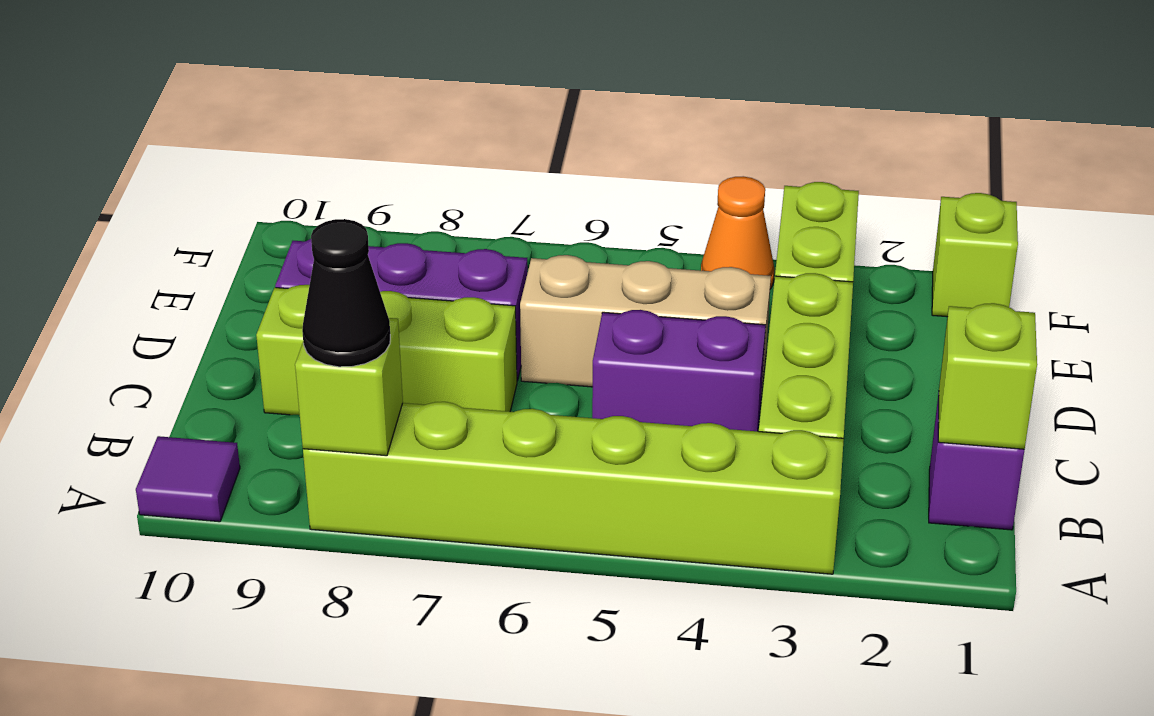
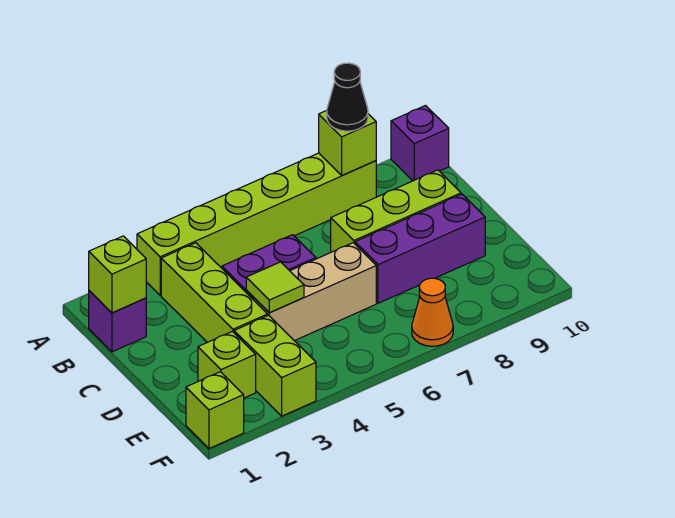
purple 1x1 tile [136,436,240,522] -> purple 1x1 brick [391,106,449,181]
none -> lime 1x1 tile [246,262,304,313]
none -> lime 1x1 brick [198,331,256,398]
orange 1x1 cone [701,176,774,289] -> orange 1x1 cone moved to [412,278,453,346]

